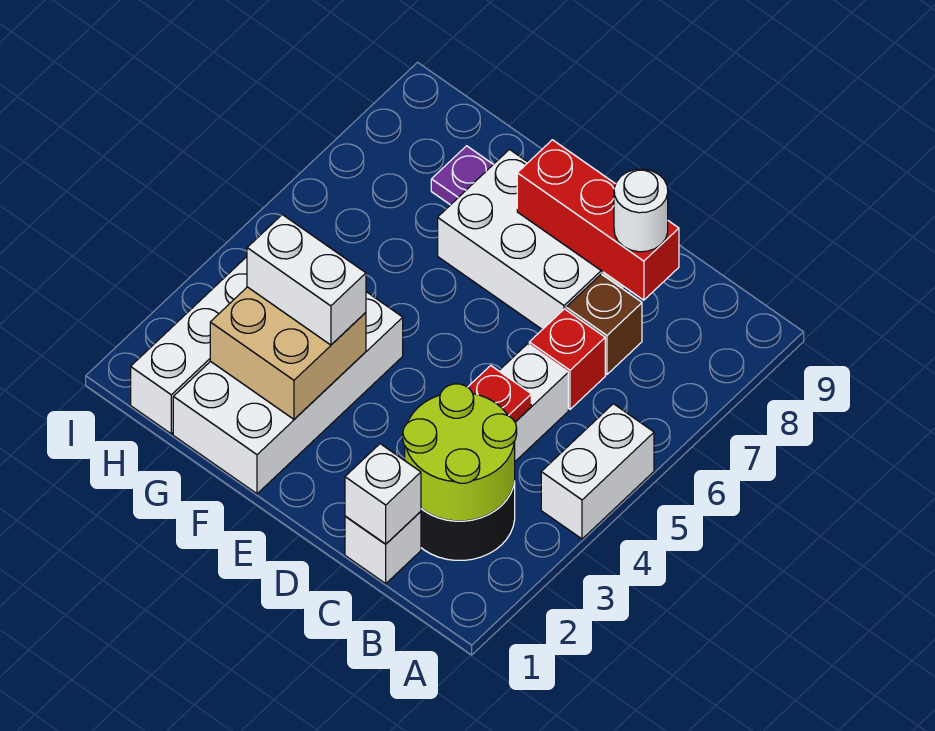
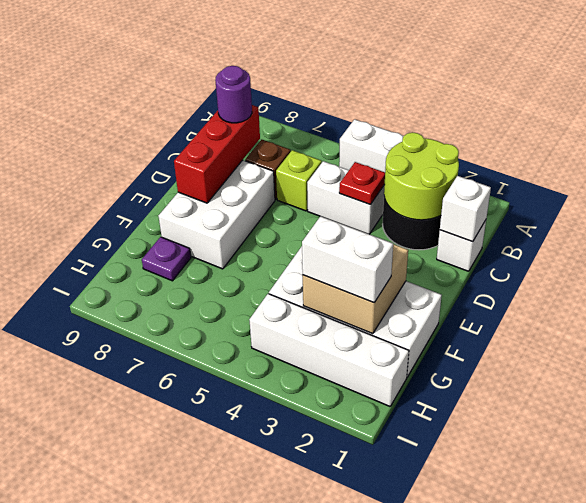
red 1x1 brick [529,309,605,409] -> lime 1x1 brick [276,150,322,211]
white 1x1 round brick [614,169,668,252] -> purple 1x1 round brick [215,66,252,123]
white 1x2 brick [247,215,366,345] -> white 1x2 brick turned to [302,216,393,303]

